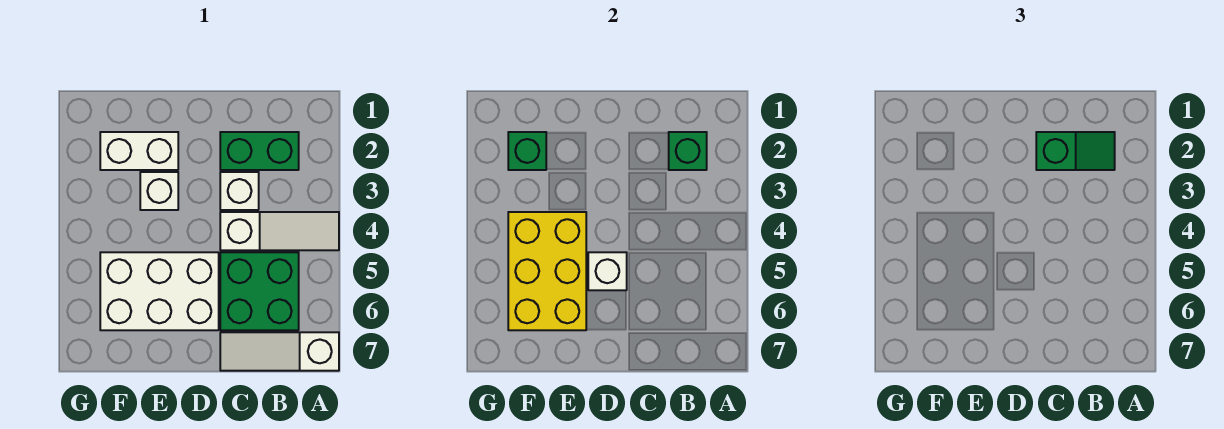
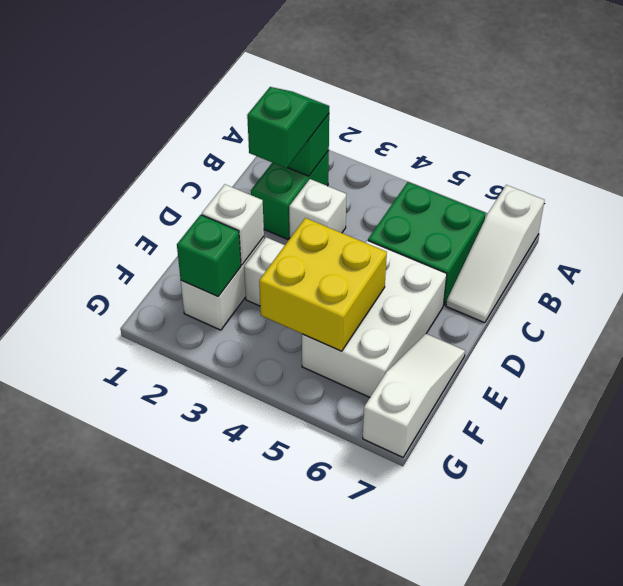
white 1x3 slope [220,212,339,250] -> white 1x3 slope moved to [363,334,465,457]
white 1x1 brick [588,252,627,290] -> white 1x1 brick moved to [202,184,264,265]
yellow 2x3 brick [508,212,586,330] -> yellow 2x2 brick [259,218,387,351]

